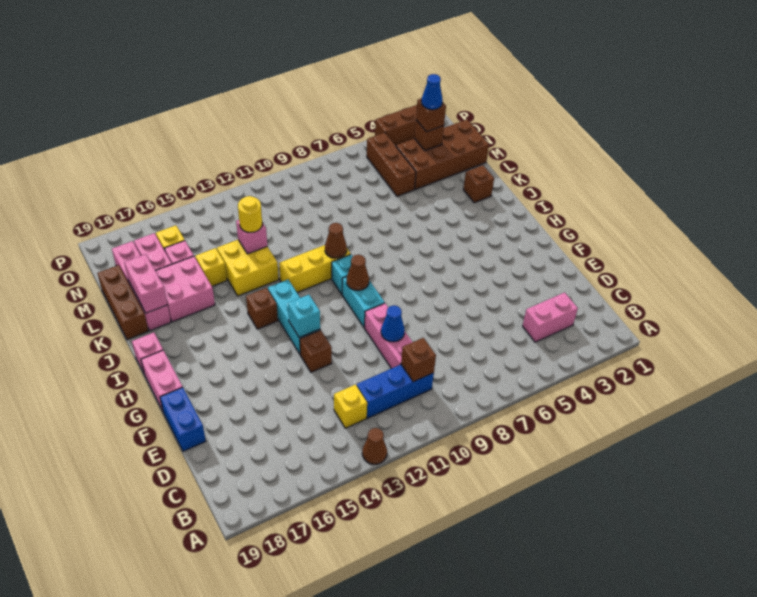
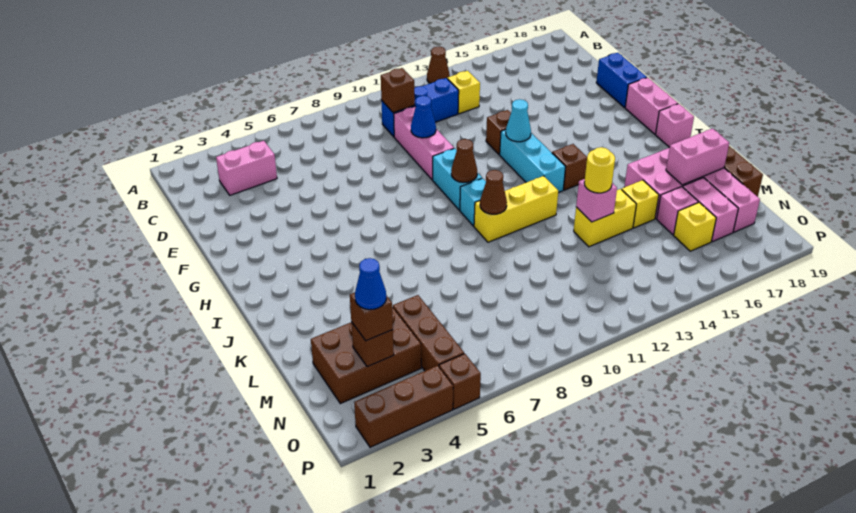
cyan 1x1 brick [288,295,320,337] -> cyan 1x1 cone [506,99,531,142]
brown 1x1 brick [463,165,494,203] -> brown 1x1 brick moved to [439,354,481,409]
yellow 2x2 brick [217,240,279,296] -> yellow 1x2 brick [574,189,636,247]
pink 1x2 brick [124,254,167,313] -> pink 1x2 brick turned to [666,129,729,185]
brown 2x4 brick [396,119,489,189] -> brown 2x3 brick [311,307,421,404]

